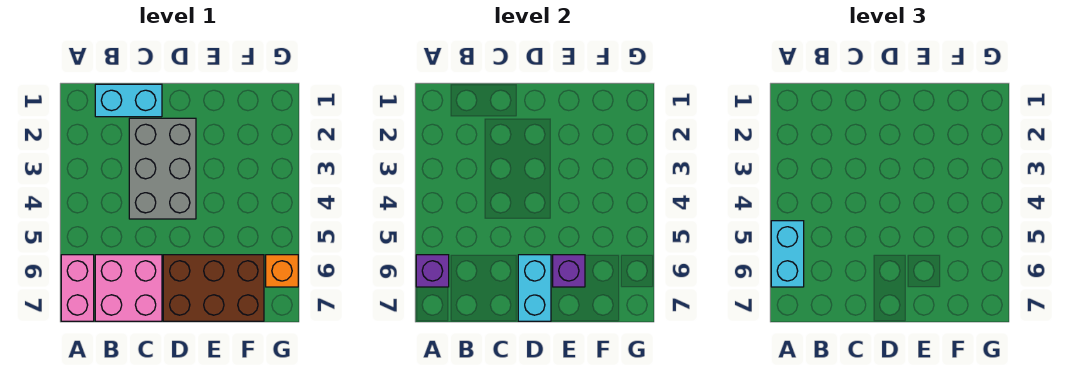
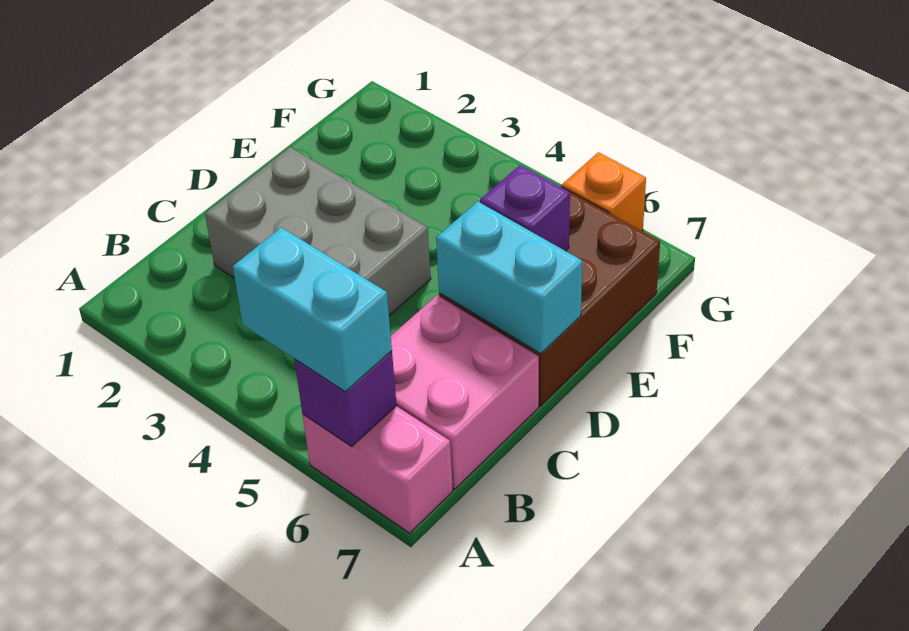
cyan 1x2 brick [95,84,162,117] -> none

